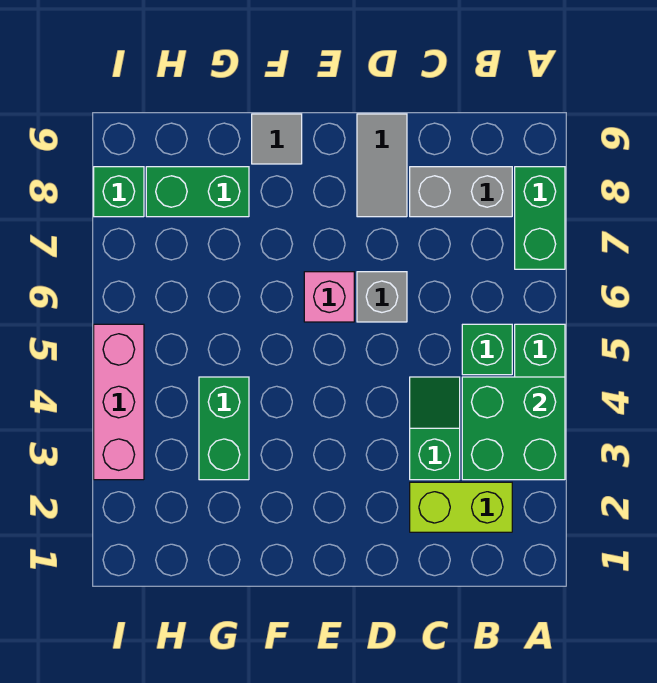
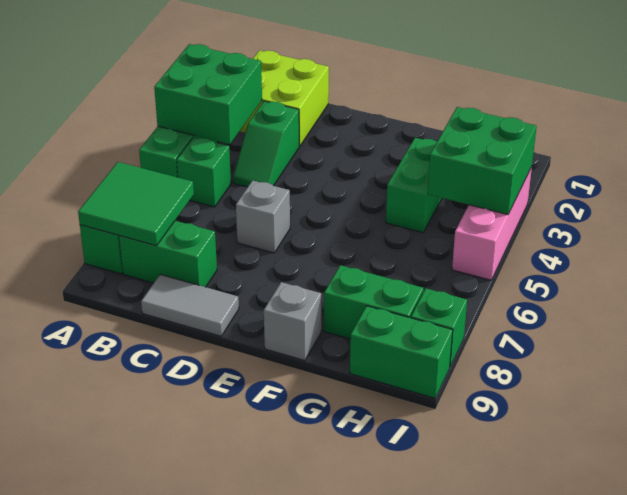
none -> green 2x2 tile [78,162,194,246]
lime 1x2 brick [410,482,512,532] -> lime 2x2 brick [240,50,329,146]
grey 1x2 brick [410,167,512,217] -> green 1x2 brick [119,221,217,287]
grey 1x2 tile [357,114,407,217] -> grey 1x2 tile turned to [141,275,239,336]
pink 1x1 brick [304,272,354,322] -> none
grey 1x1 tile [252,114,302,164] -> grey 1x1 brick [264,282,321,361]
none -> green 2x2 brick [428,107,537,214]
none -> green 1x2 brick [350,306,453,398]

